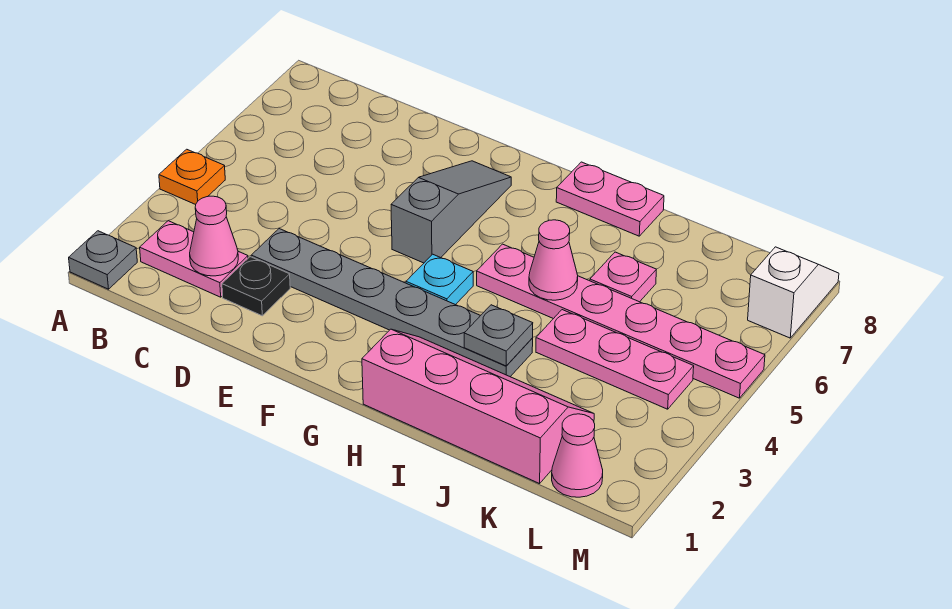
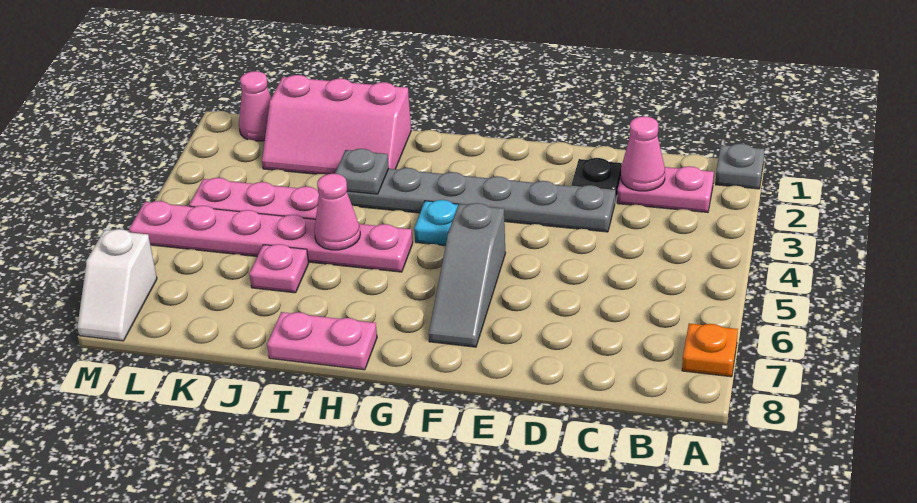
orange 1x1 plate [159,149,225,205] -> orange 1x1 plate moved to [682,324,738,377]
pink 2x4 slope [362,329,594,484] -> pink 2x3 slope [262,75,411,175]

